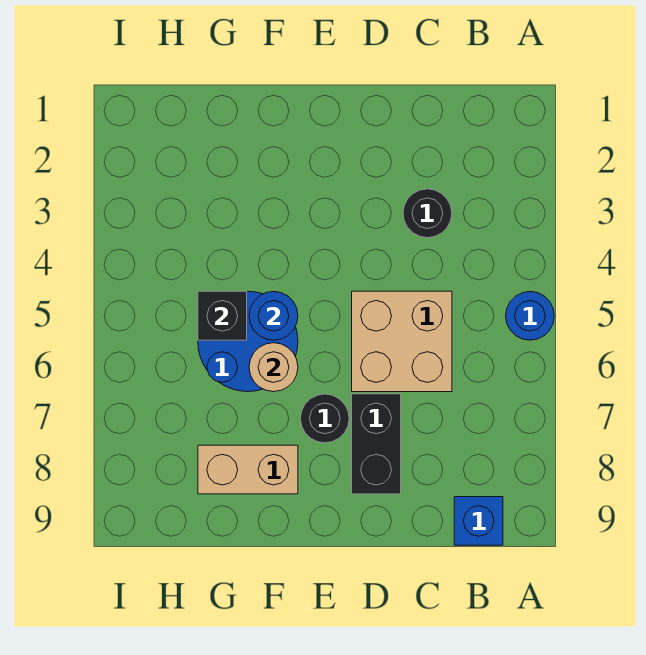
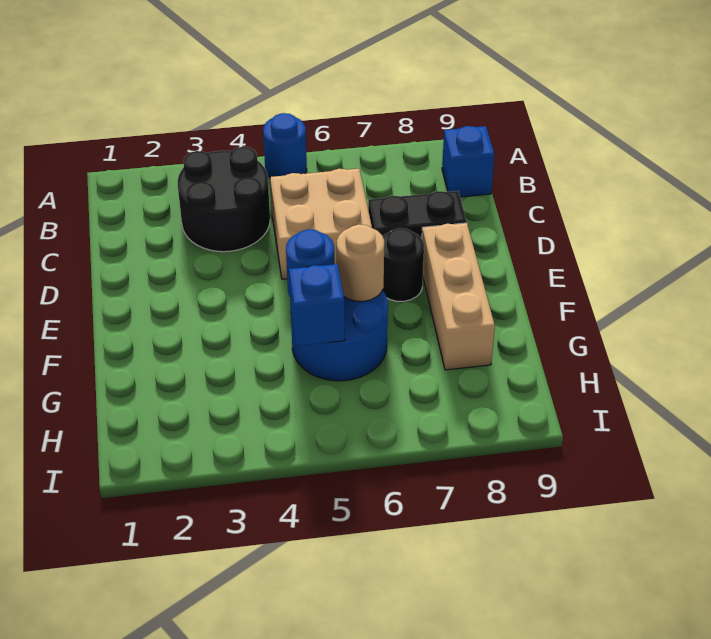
black 1x1 round brick [403,189,452,238] -> black 2x2 round brick [178,147,270,252]
tan 1x2 brick [198,445,298,494] -> tan 1x3 brick [422,223,495,370]
black 1x1 brick [198,291,247,340] -> blue 1x1 brick [289,264,345,346]

